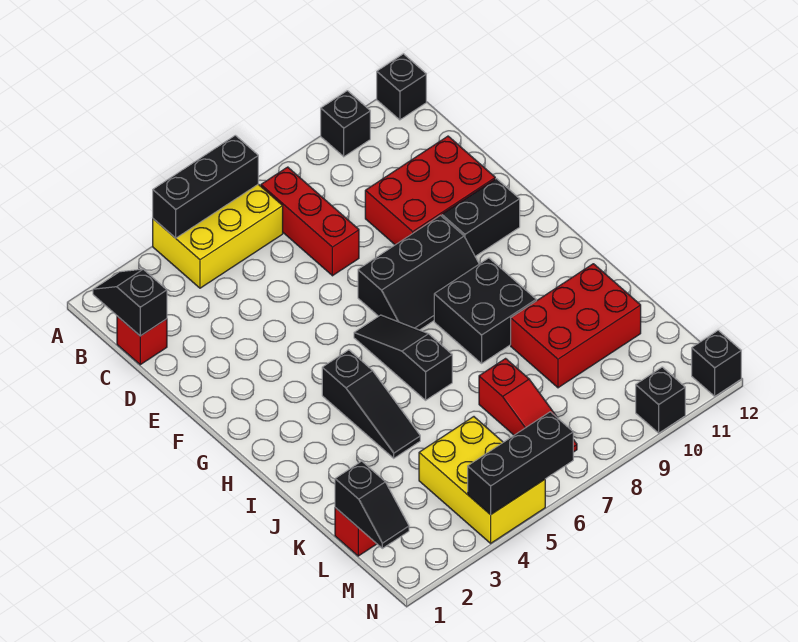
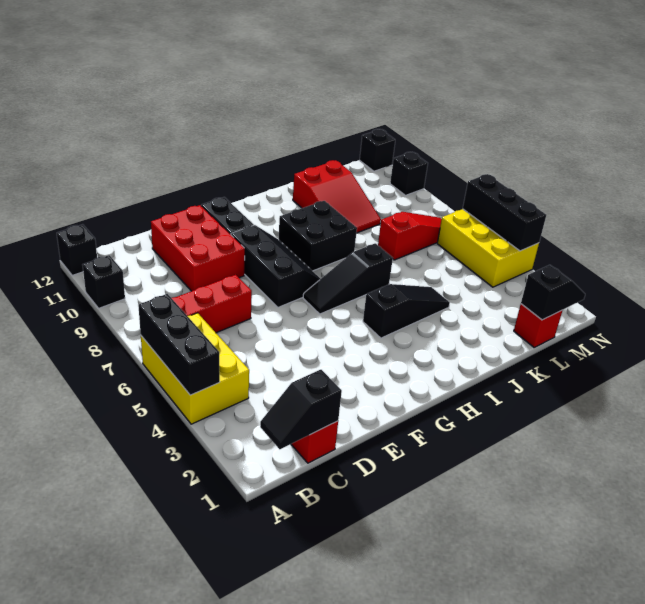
red 2x3 brick [511,264,641,388] -> red 2x3 slope [293,160,381,233]
yellow 2x3 brick [419,417,545,543] -> yellow 2x3 brick turned to [437,209,539,287]

